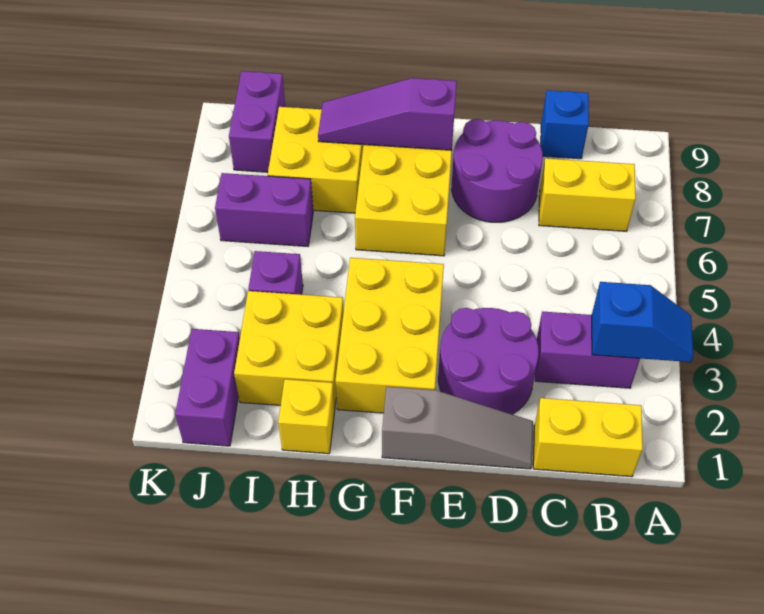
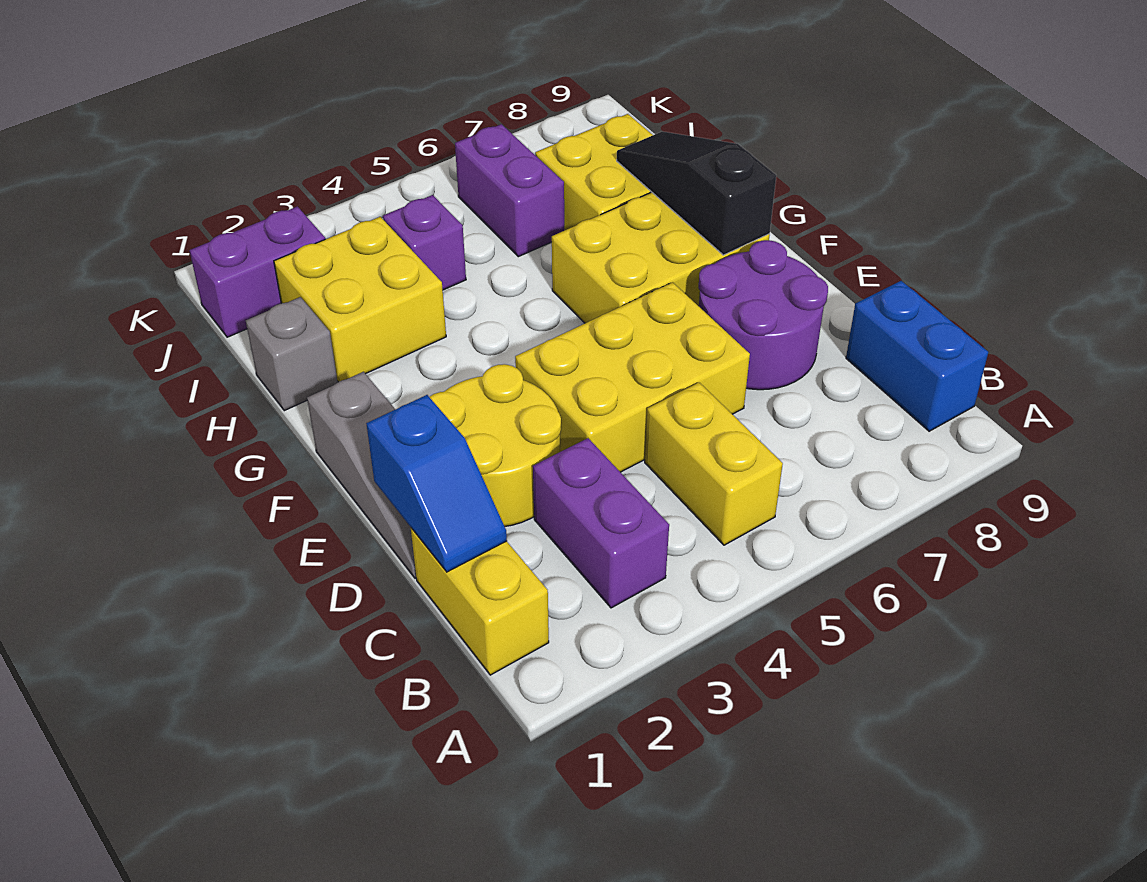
blue 1x2 slope [592,282,693,362] -> blue 1x2 slope moved to [366,395,507,572]
yellow 1x2 brick [539,158,636,231] -> yellow 1x2 brick moved to [645,382,783,545]
blue 1x1 brick [541,90,589,159] -> blue 1x2 brick [846,281,988,431]
purple 2x2 round brick [438,308,539,414] -> yellow 2x2 round brick [430,364,561,527]
yellow 2x3 brick [336,258,444,413] -> yellow 2x3 brick moved to [515,282,750,472]
purple 1x3 slope [318,78,457,150] -> black 1x3 slope [617,131,776,255]
yellow 1x1 brick [278,379,335,454] -> grey 1x1 brick [246,297,338,411]
purple 1x2 brick [229,71,285,172] -> none

